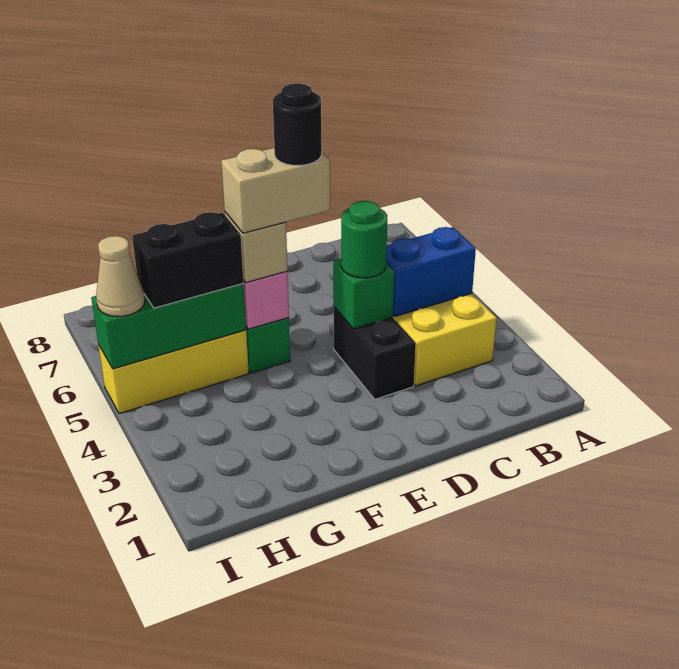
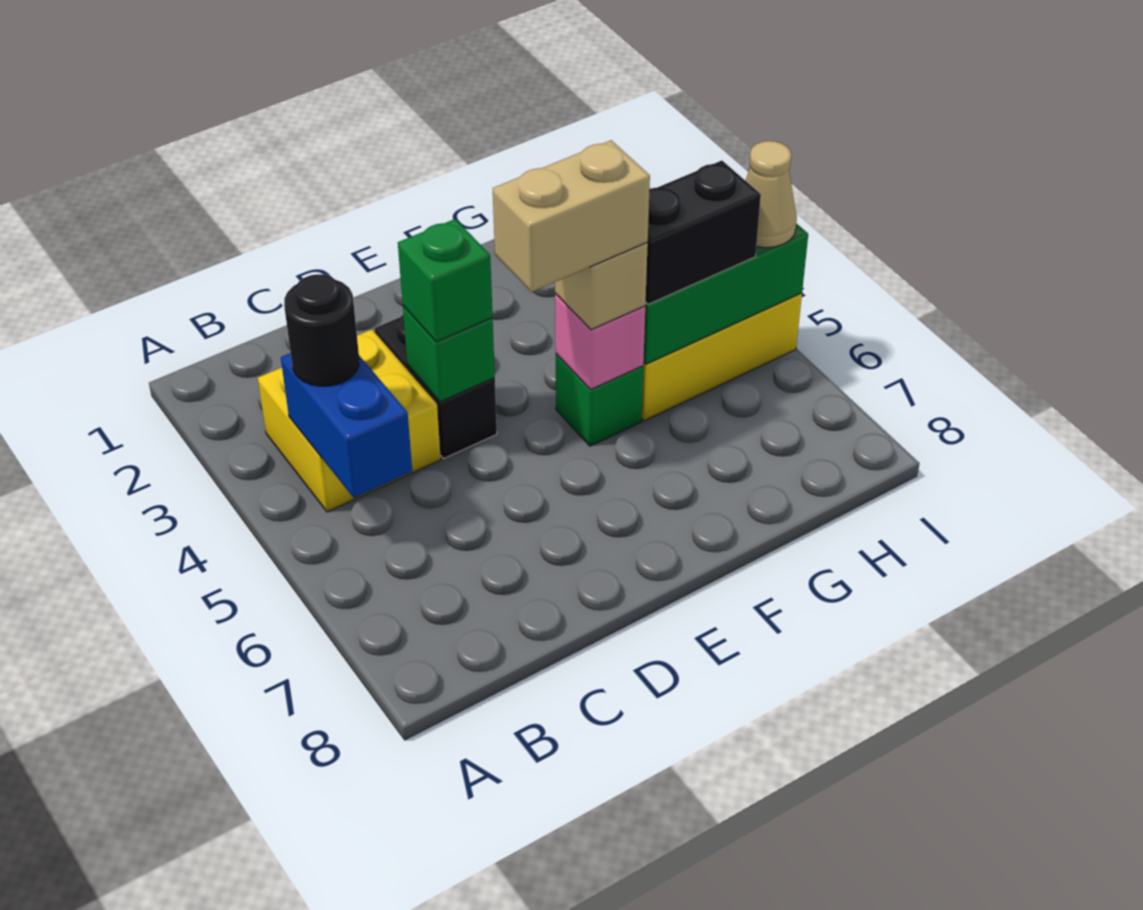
blue 1x2 brick [386,227,476,316] -> blue 1x2 brick turned to [281,353,412,498]
green 1x1 round brick [341,201,387,278] -> green 1x1 brick [398,219,493,342]
black 1x1 round brick [273,84,322,165] -> black 1x1 round brick moved to [284,274,359,386]

